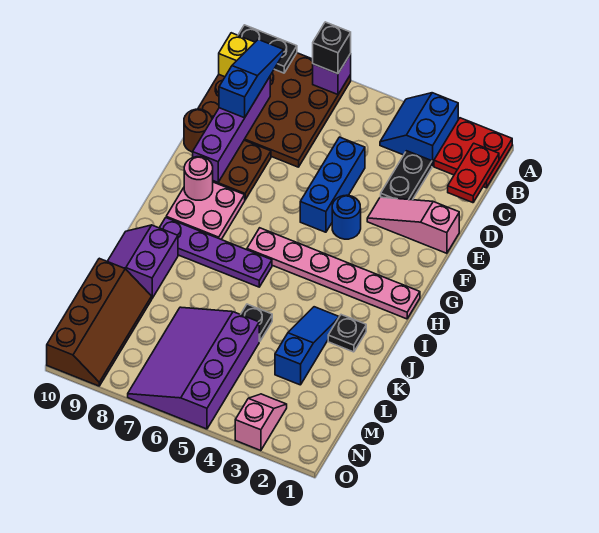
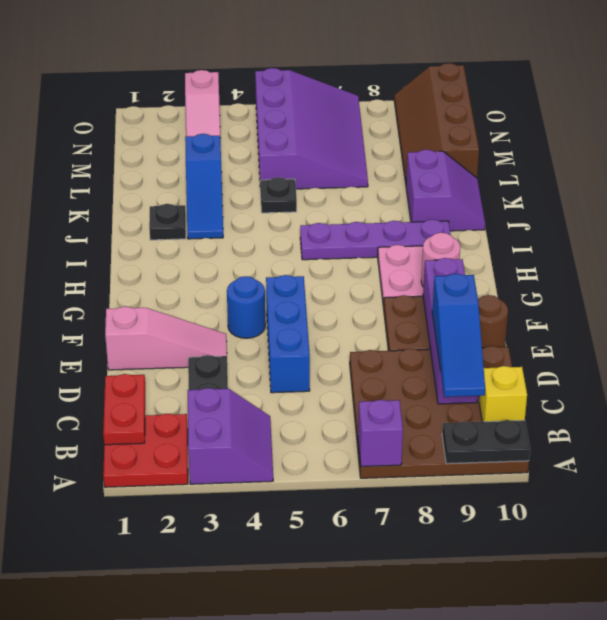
blue 2x2 slope [380,93,458,166] -> purple 2x2 slope [188,388,273,484]
black 1x1 brick [313,22,351,74] -> none
pink 1x6 plate [247,228,420,319] -> none

